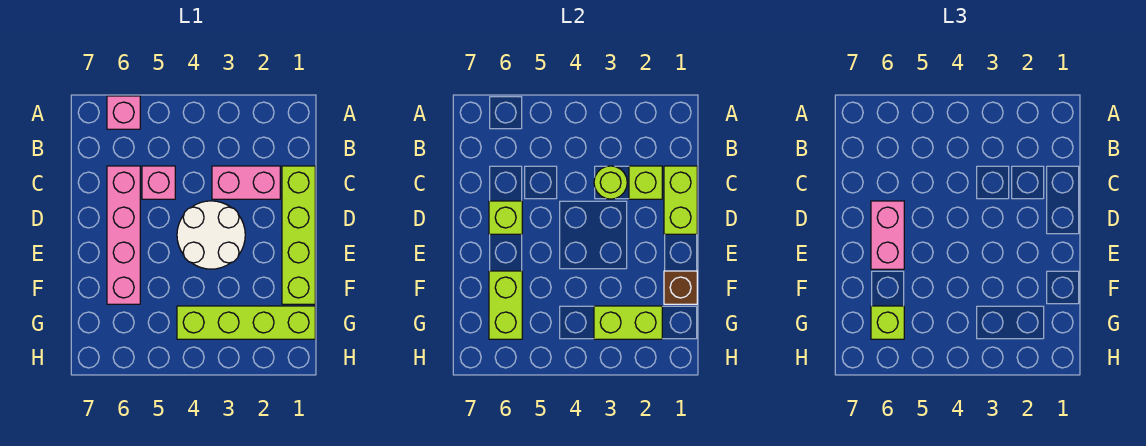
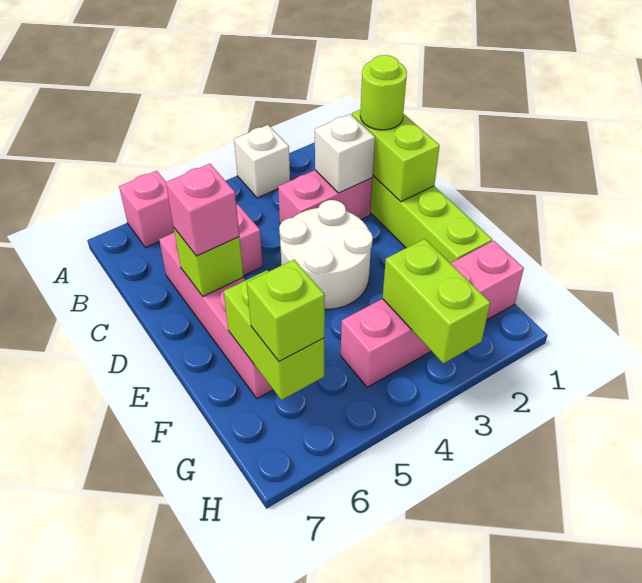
none -> white 1x1 brick [234,125,290,198]
lime 1x1 brick [629,166,662,199] -> white 1x1 brick [315,114,375,193]
lime 1x1 round brick [594,166,627,199] -> lime 1x1 round brick moved to [360,55,407,130]
pink 1x2 brick [871,201,904,269] -> pink 1x1 brick [166,164,239,256]
brown 1x1 brick [664,271,697,304] -> none
lime 1x4 brick [177,306,315,339] -> pink 1x4 brick [341,241,524,387]
lime 1x2 brick [594,306,662,339] -> lime 1x2 brick turned to [383,239,490,364]

